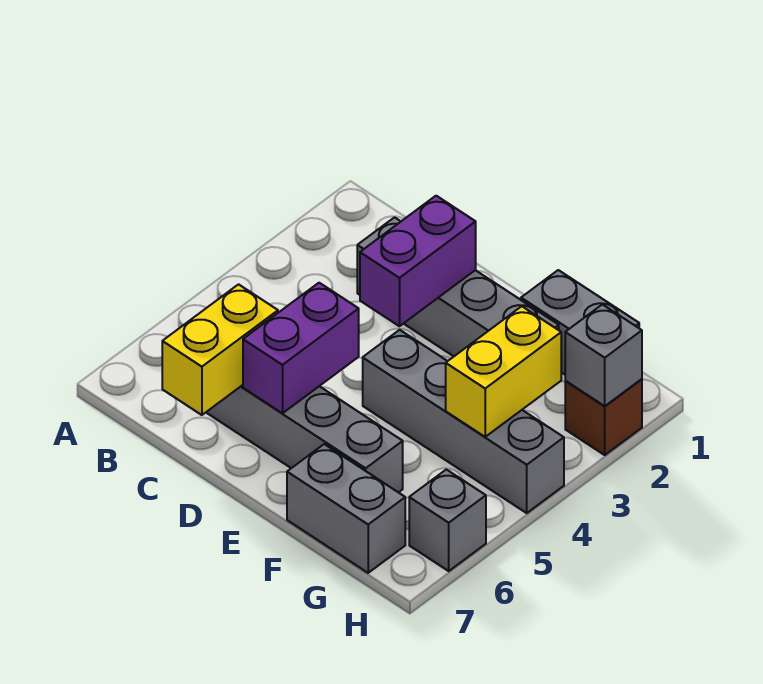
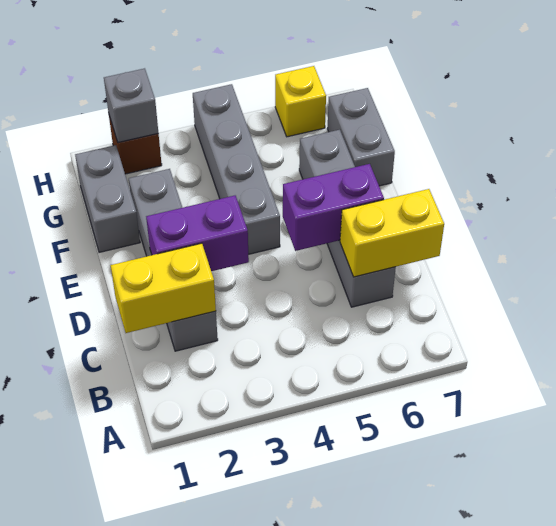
yellow 1x2 brick [446,306,561,437] -> yellow 1x2 brick moved to [110,243,216,333]
grey 1x1 brick [409,469,486,571] -> yellow 1x1 brick [275,66,326,137]

